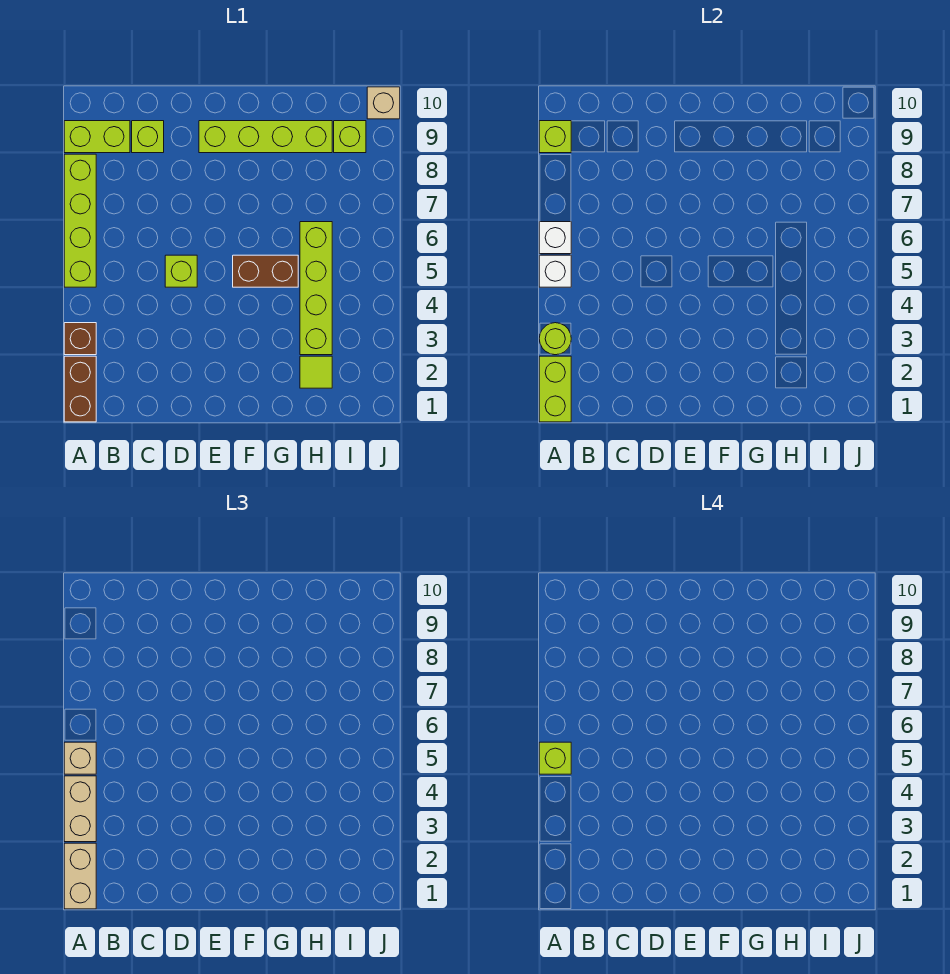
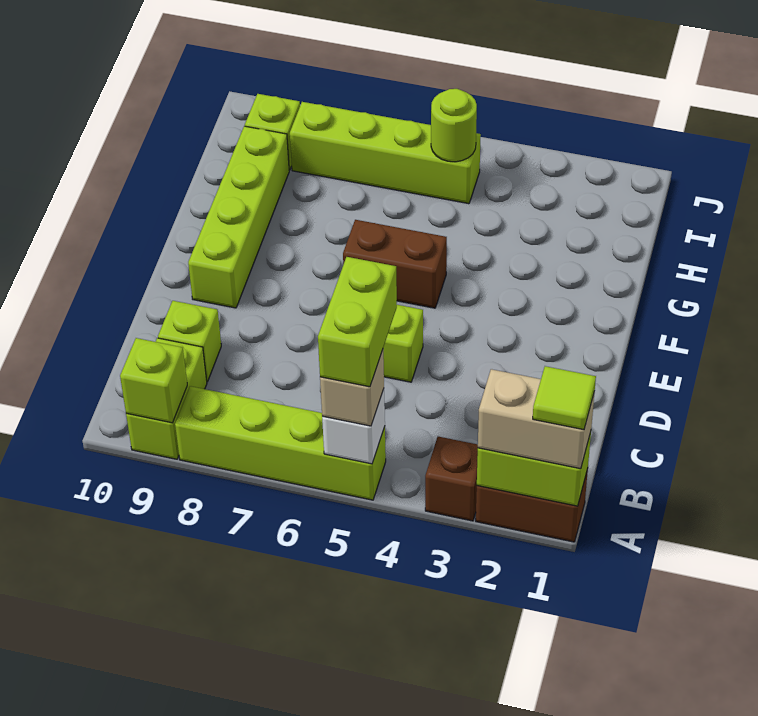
lime 1x1 round brick [539,323,571,355] -> lime 1x1 round brick moved to [431,89,477,162]
tan 1x2 brick [64,776,96,842] -> none
lime 1x1 brick [539,742,571,774] -> lime 1x2 brick [318,257,397,387]
white 1x1 brick [539,222,571,254] -> none
brown 1x2 brick [233,255,298,287] -> brown 1x2 brick turned to [343,220,447,308]
lime 1x1 tile [300,356,332,388] -> lime 1x1 tile moved to [533,366,596,430]
lime 1x4 brick [300,222,332,355] -> lime 1x4 brick moved to [290,102,481,204]
tan 1x1 brick [367,87,400,119] -> none

